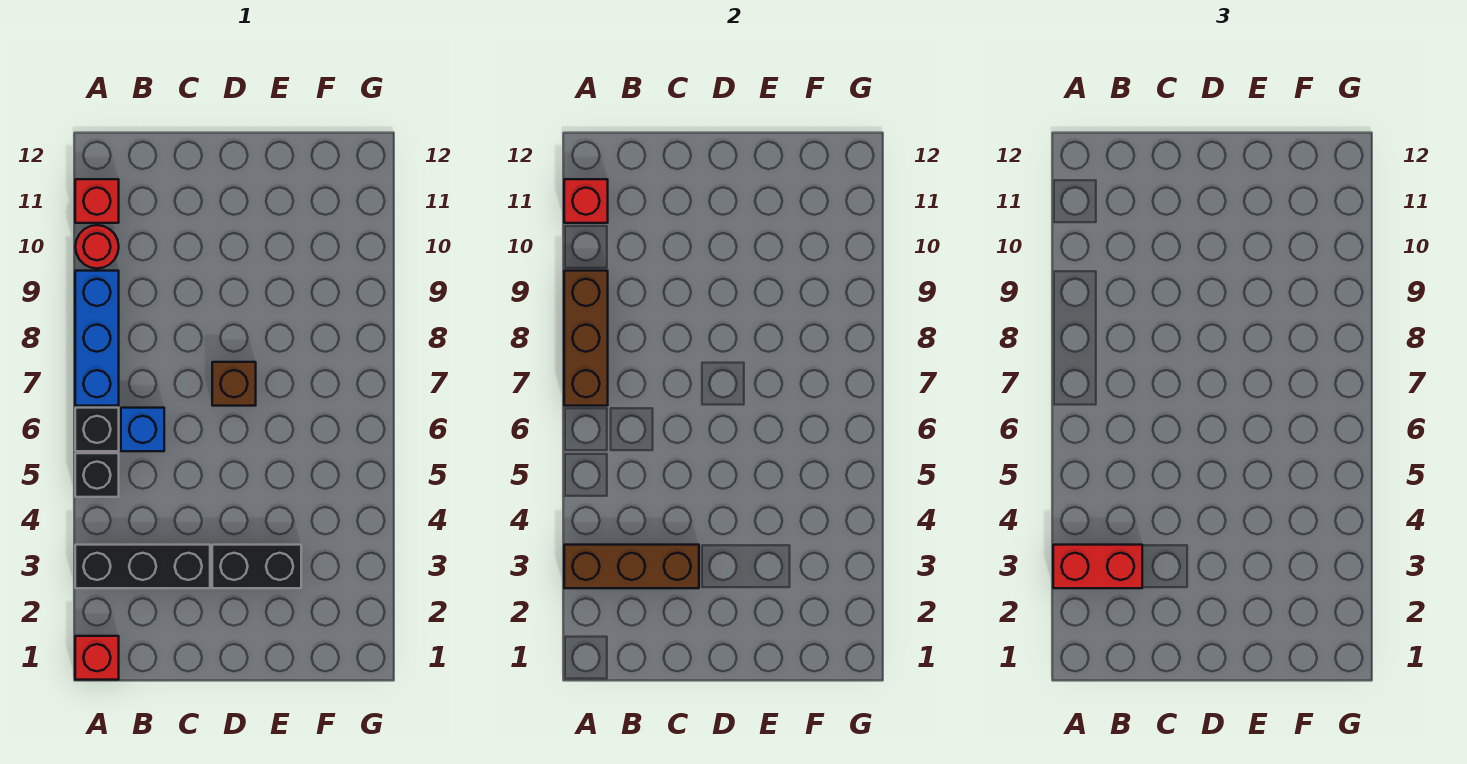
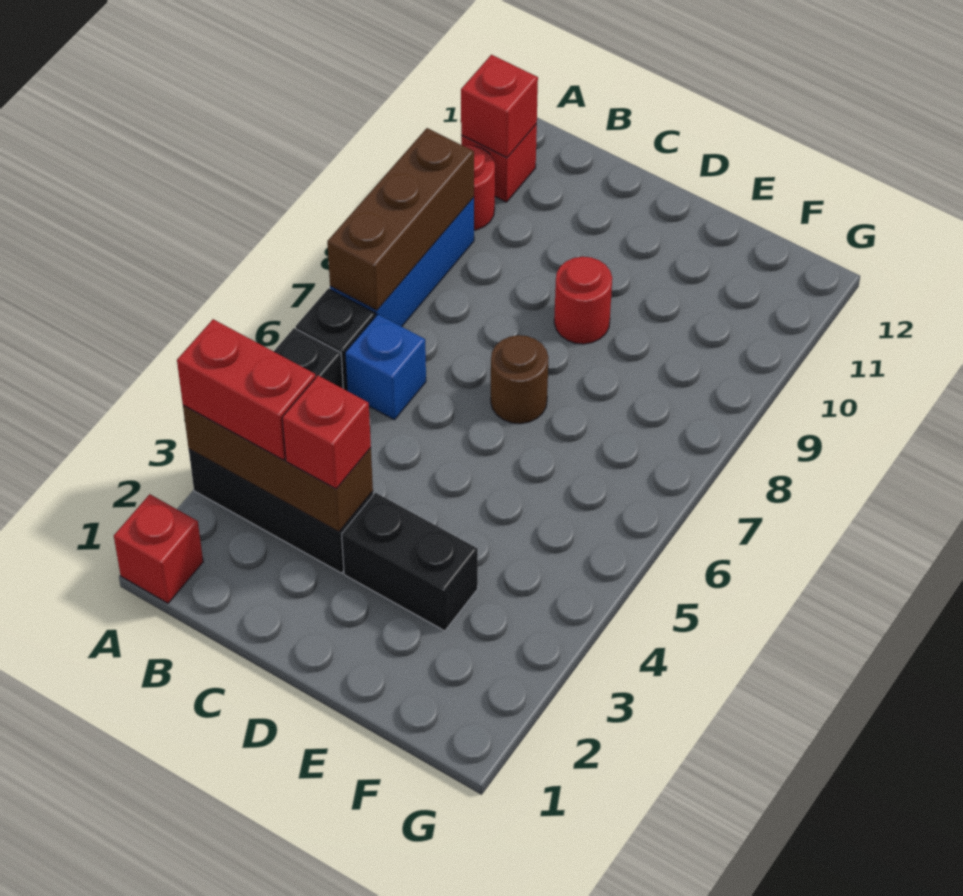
none -> red 1x1 brick [282,376,371,489]
brown 1x1 brick [212,362,256,406] -> brown 1x1 round brick [491,335,549,424]
none -> red 1x1 round brick [554,257,612,344]

